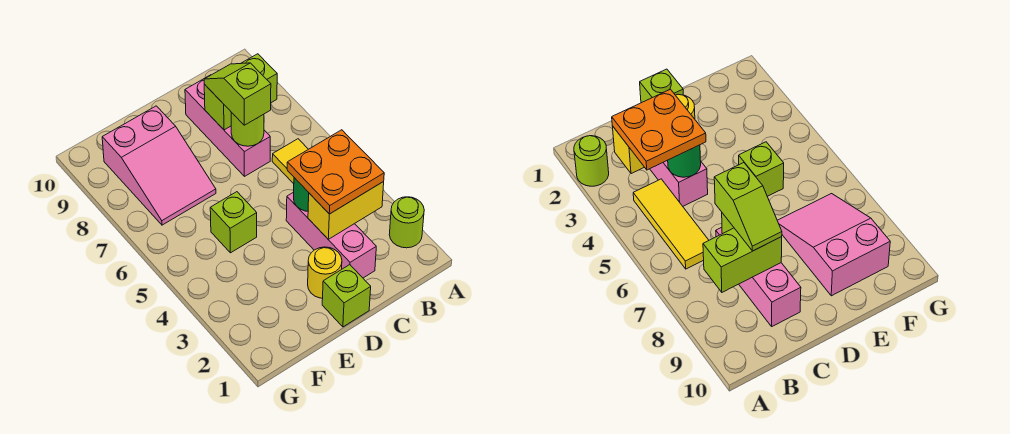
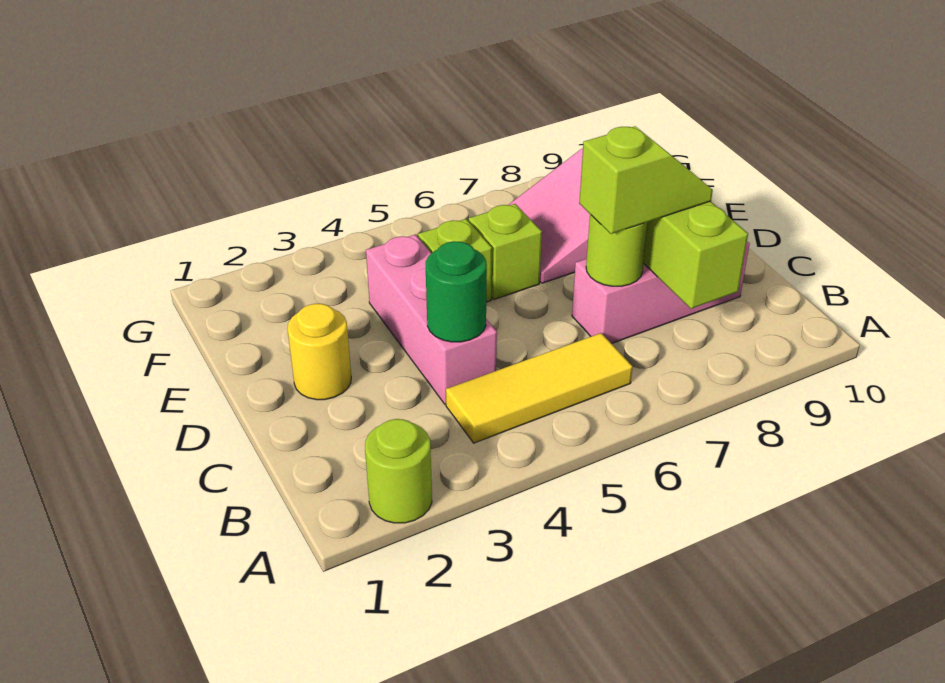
yellow 1x2 brick [308,182,384,239] -> none
orange 2x2 plate [287,130,384,214] -> none
pink 1x3 brick [286,192,376,278] -> pink 1x3 brick turned to [366,234,497,404]
lime 1x1 brick [322,265,371,327] -> lime 1x1 brick moved to [469,204,542,299]

